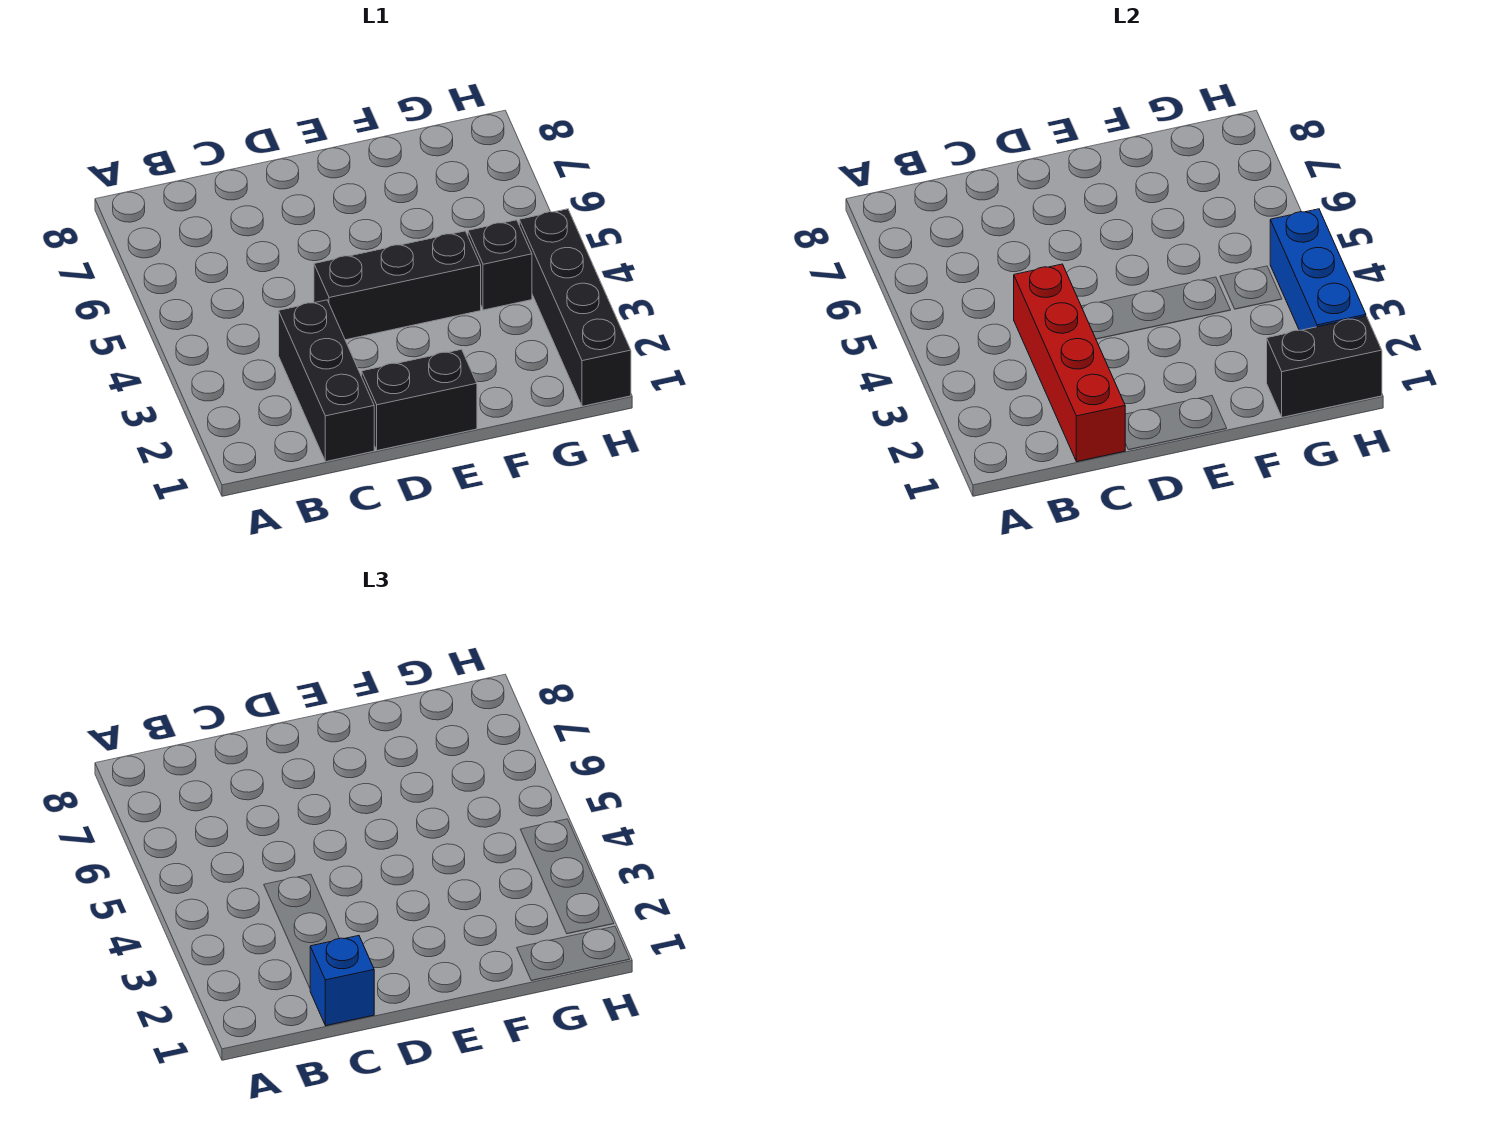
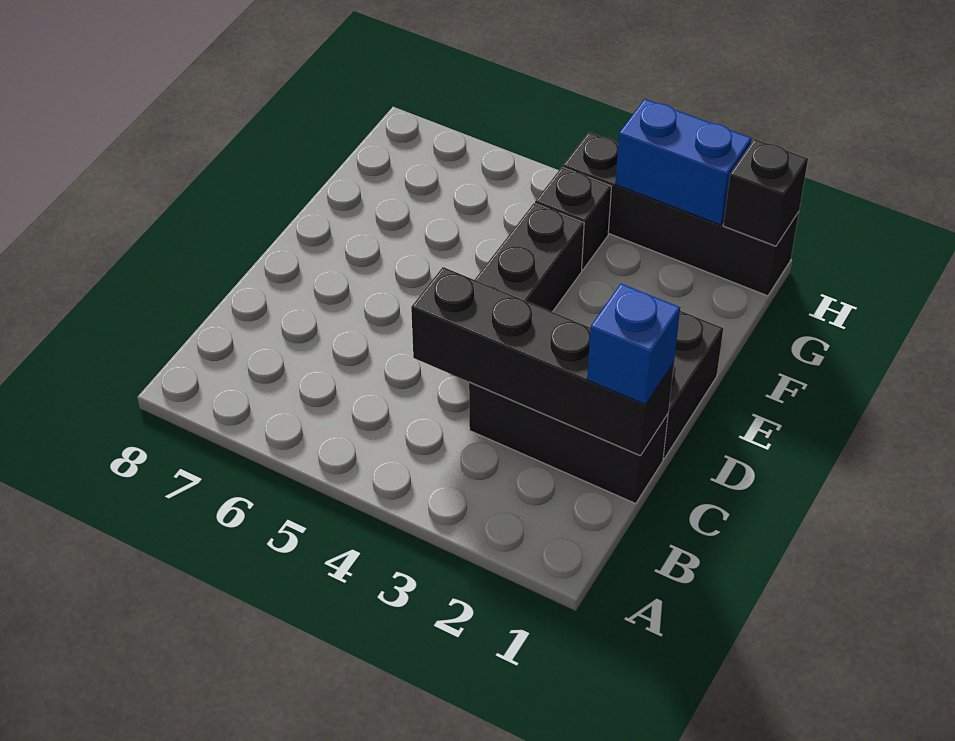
red 1x4 brick [1014,264,1125,462] -> black 1x4 brick [411,267,674,456]
black 1x2 brick [1267,316,1382,417] -> black 1x1 brick [723,139,808,246]
blue 1x3 brick [1270,209,1366,330] -> blue 1x2 brick [615,99,752,225]

